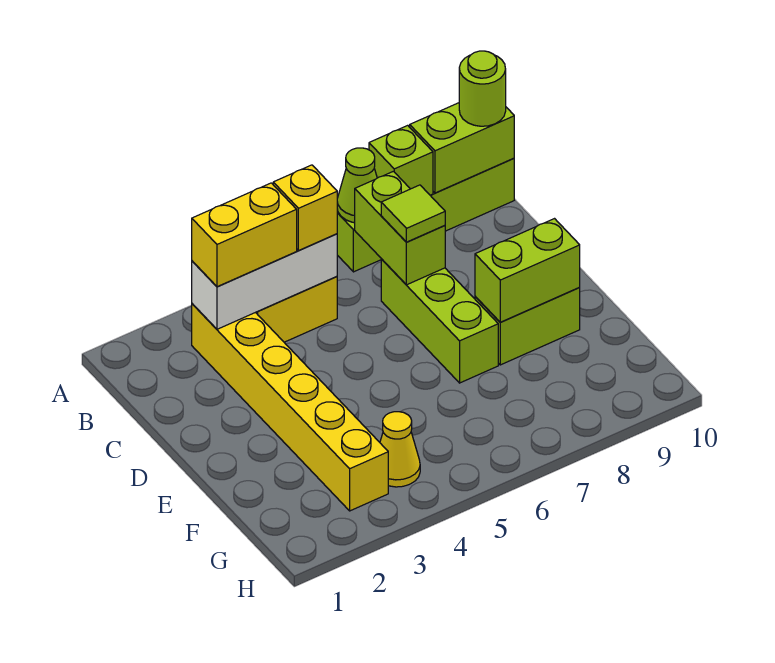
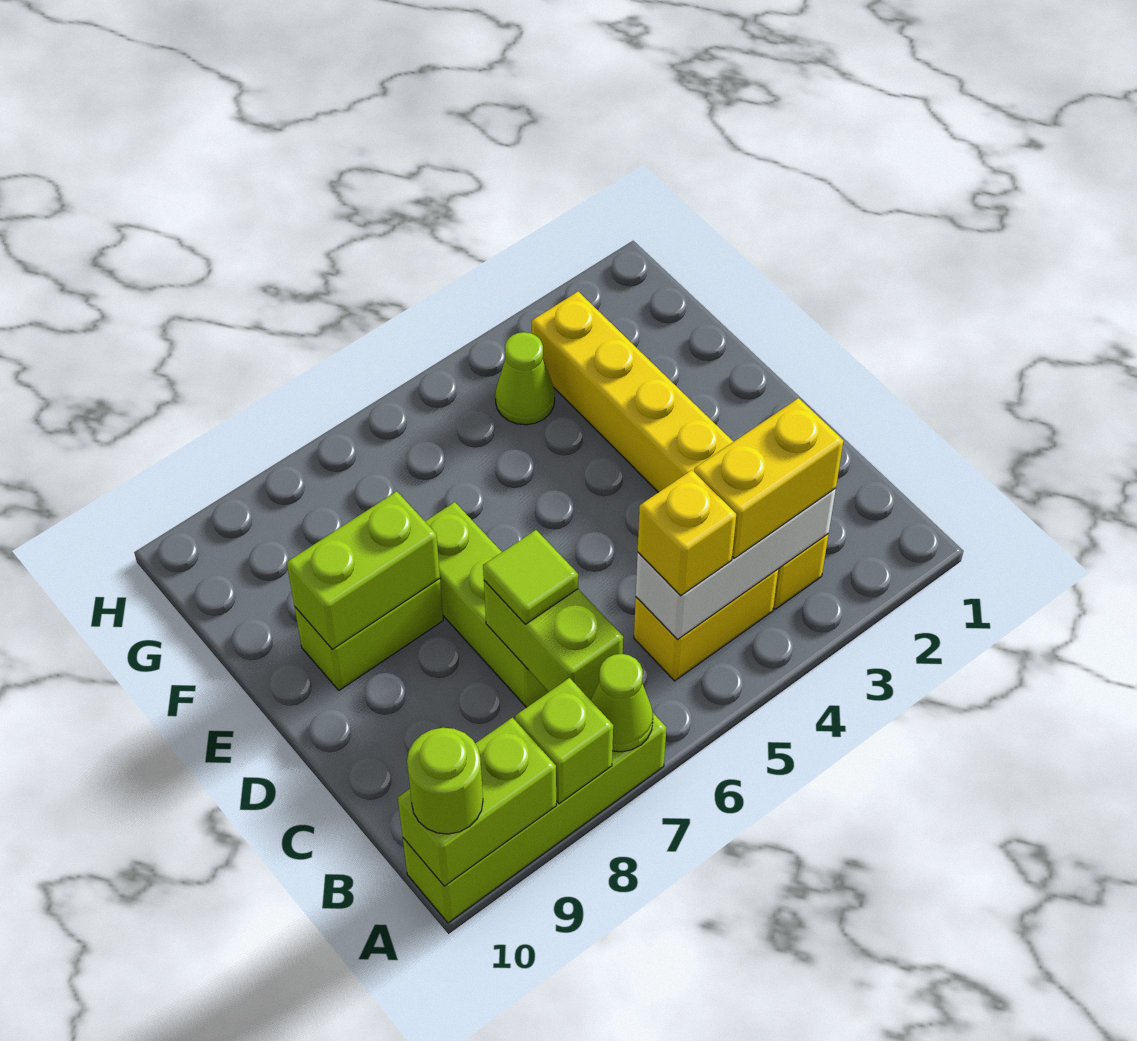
yellow 1x1 cone [380,412,420,487] -> lime 1x1 cone [495,332,555,425]

